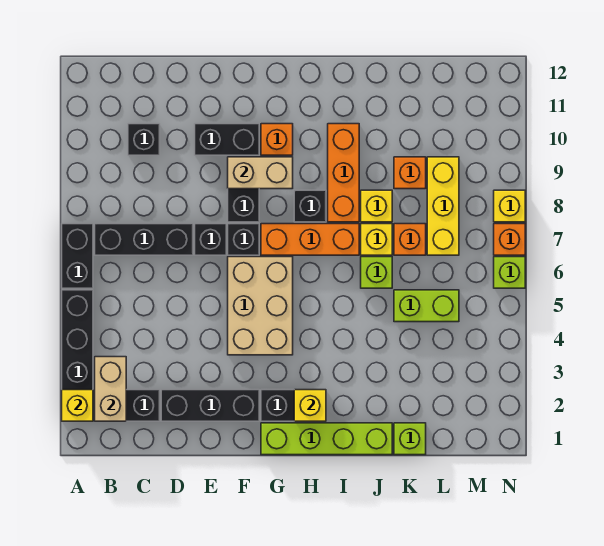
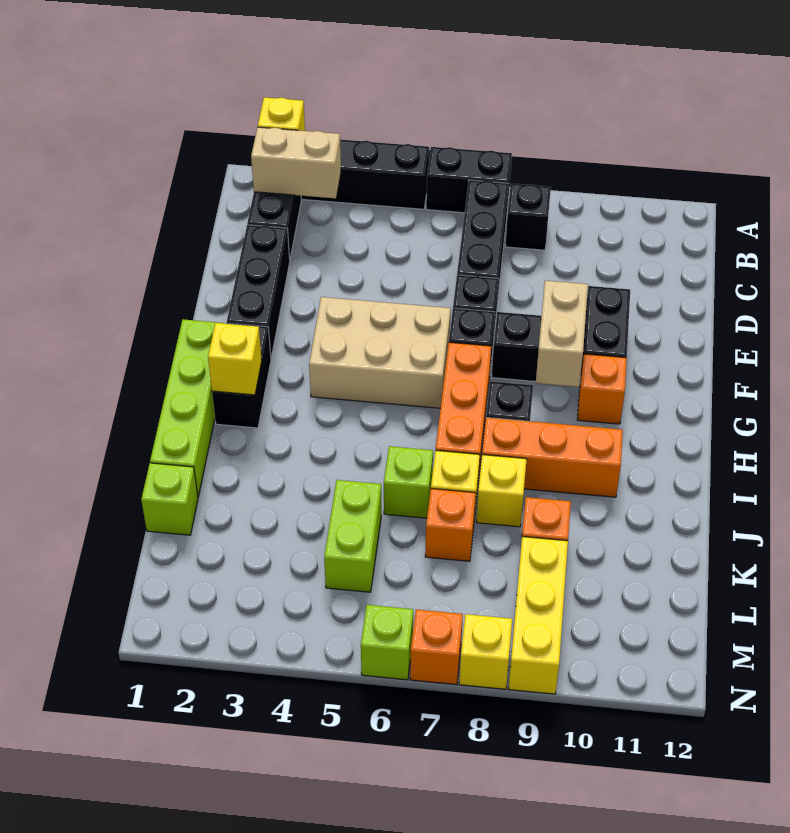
black 1x1 brick [128,124,160,155] -> black 1x1 brick moved to [505,184,551,250]
yellow 1x3 brick [427,157,459,255] -> yellow 1x3 brick turned to [509,537,568,694]

